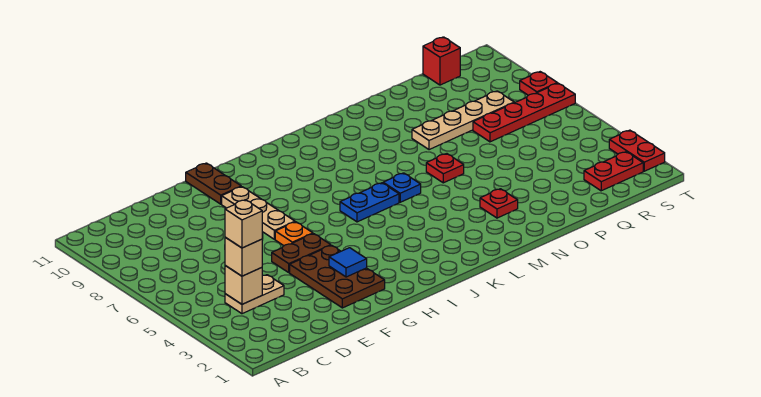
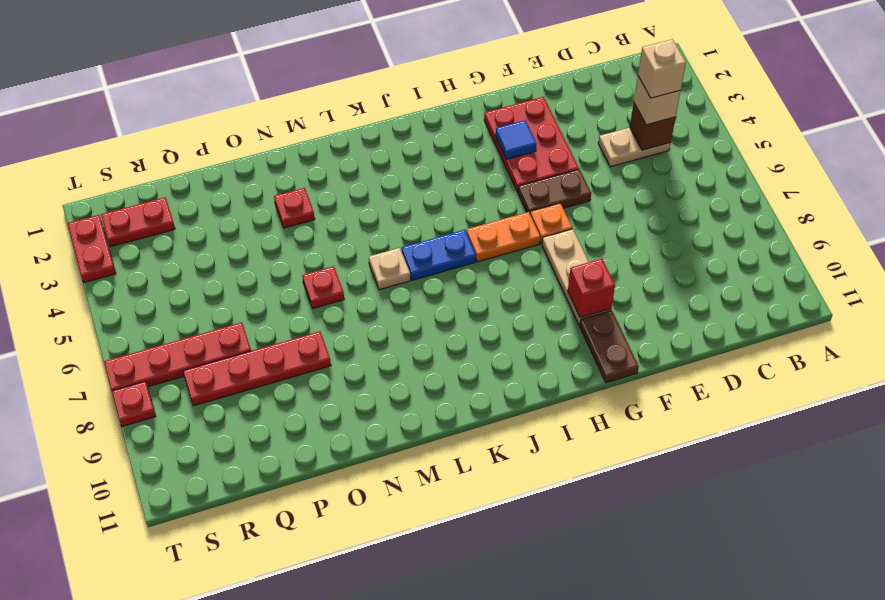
tan 1x1 brick [225,266,262,304] -> brown 1x1 brick [630,103,676,150]
brown 2x3 plate [290,245,385,308] -> red 2x3 plate [484,97,579,192]
none -> orange 1x2 plate [466,212,540,262]
blue 1x1 plate [383,173,421,202] -> tan 1x1 plate [369,248,410,290]
tan 1x4 plate [412,91,514,150] -> red 1x4 plate [183,331,331,406]
red 1x1 brick [423,37,460,85] -> red 1x1 brick moved to [568,259,615,318]

